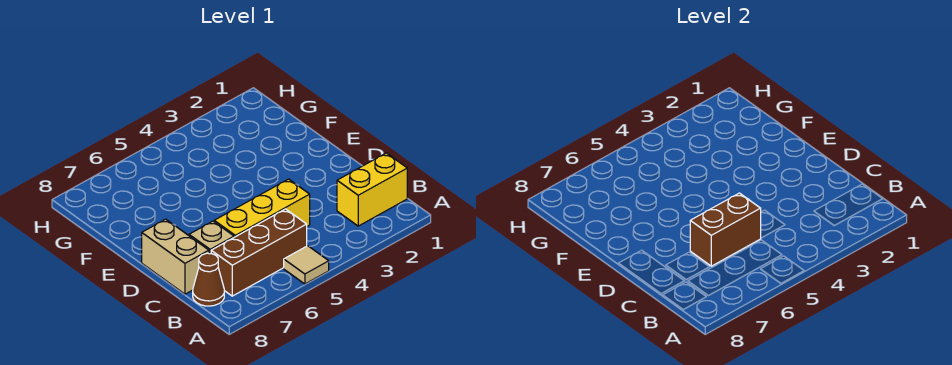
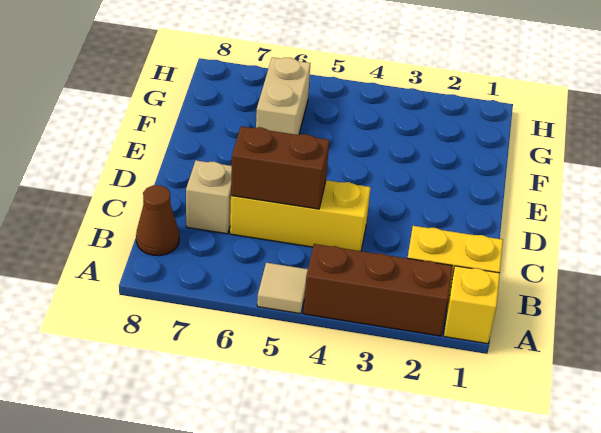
none -> yellow 1x1 brick [444,266,500,344]
brown 1x3 brick [211,209,307,296] -> brown 1x3 brick moved to [303,244,452,336]
tan 1x2 brick [142,219,209,294] -> tan 1x2 brick moved to [256,57,310,135]

